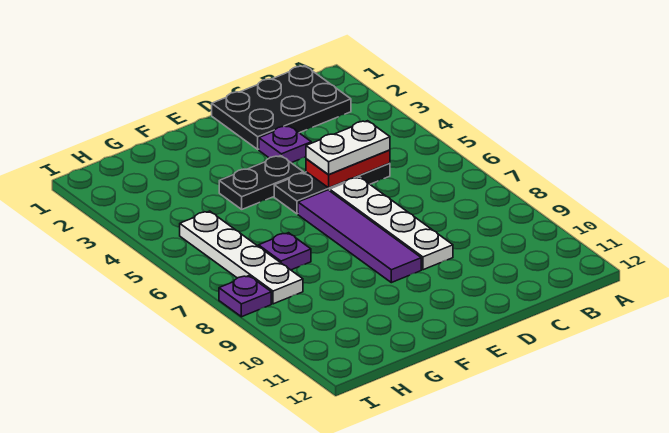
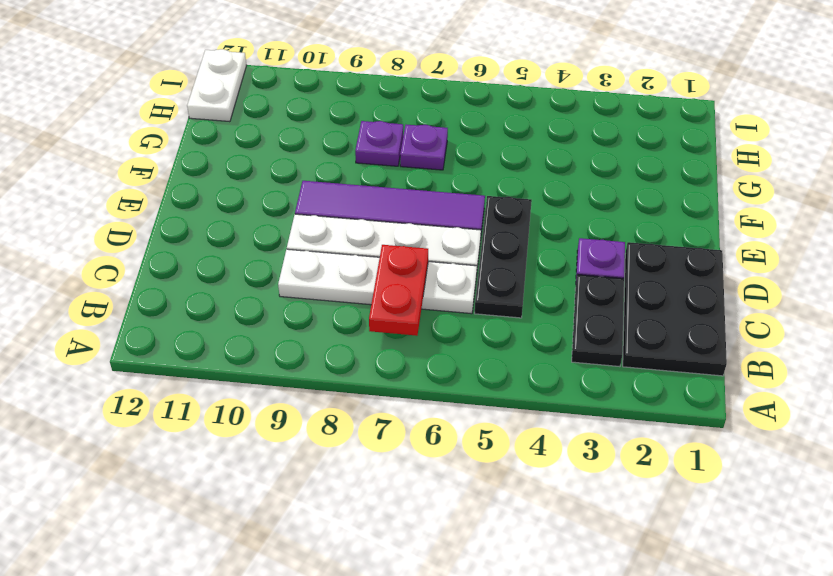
red 1x2 plate [306,150,390,188] -> red 1x2 plate moved to [369,245,428,336]
white 1x2 plate [306,121,390,174] -> white 1x2 plate moved to [187,49,247,122]
black 1x2 plate [219,156,303,209] -> black 1x2 plate moved to [572,275,624,367]
white 1x4 plate [180,211,303,304] -> white 1x4 plate moved to [278,249,477,314]
purple 1x1 plate [219,276,271,317] -> purple 1x1 plate moved to [355,121,403,166]

